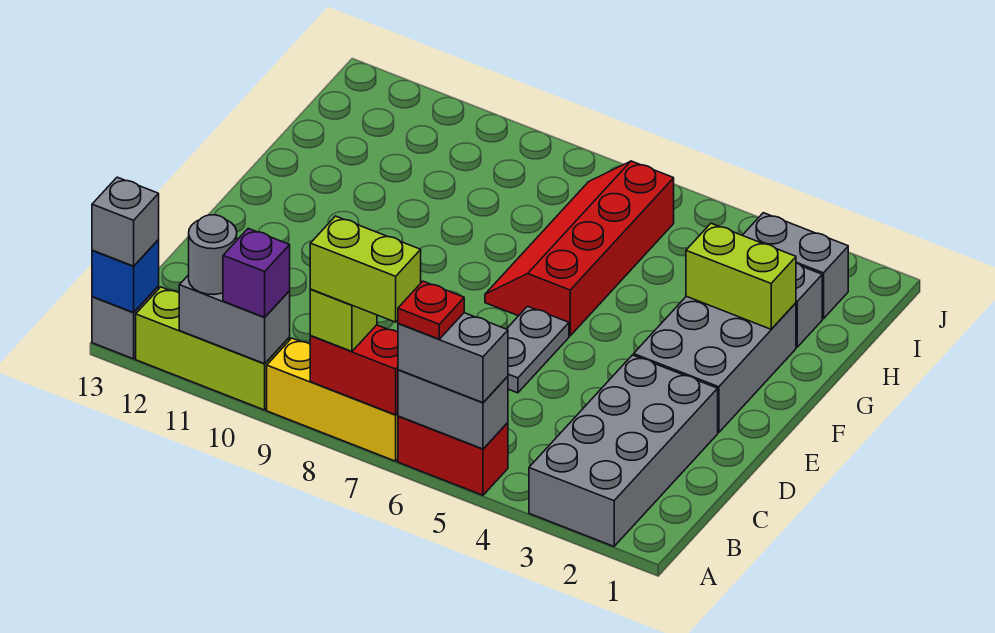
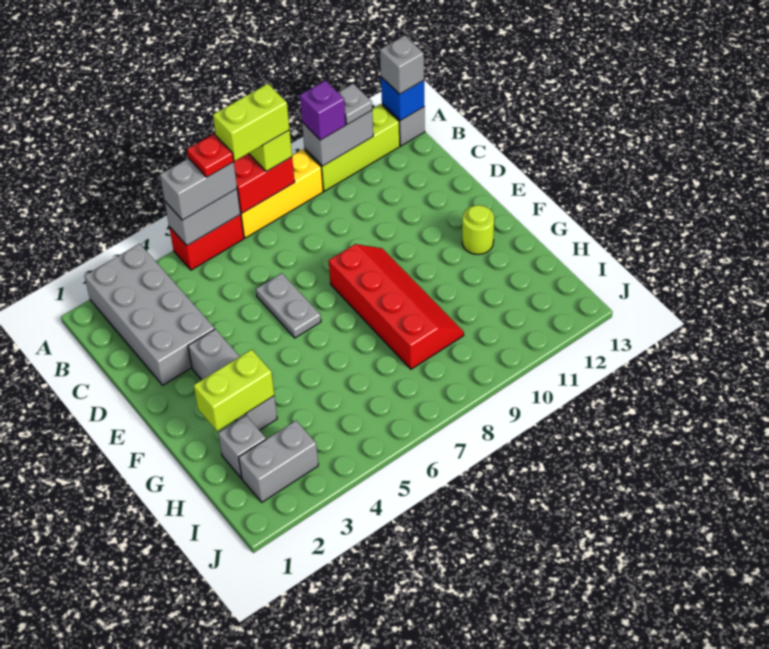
grey 1x1 round brick [189,215,237,295] -> grey 1x1 plate [338,84,372,125]
grey 2x3 brick [634,296,796,433] -> grey 1x3 brick [188,329,277,430]
red 2x4 slope [485,161,674,336] -> red 2x4 slope moved to [329,244,464,369]
none -> lime 1x1 round brick [462,205,494,254]

